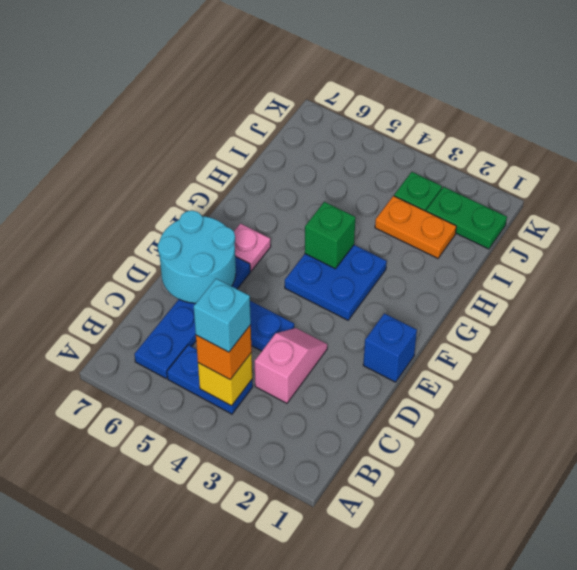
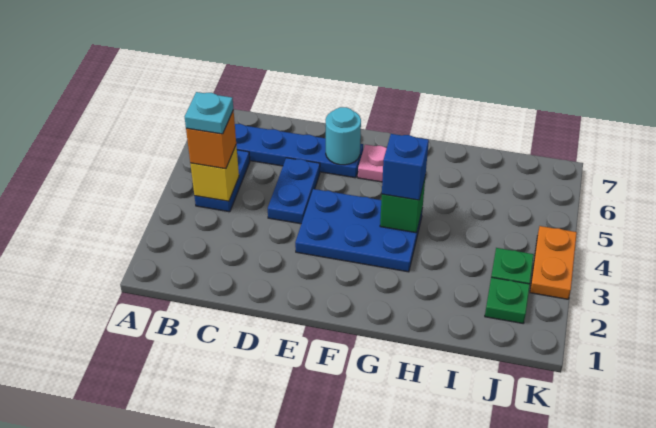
cyan 1x1 brick [194,279,251,352] -> cyan 1x1 plate [185,92,233,134]
pink 1x2 slope [255,328,327,403] -> none
cyan 2x2 round brick [158,210,236,303] -> cyan 1x1 round brick [326,107,361,165]
blue 1x1 brick [363,313,417,382] -> blue 1x1 brick moved to [382,134,429,200]
blue 2x2 plate [285,245,387,320] -> blue 2x3 plate [295,189,423,272]
orange 1x2 plate [375,196,456,258] -> orange 1x2 plate moved to [530,226,577,299]
green 1x2 plate [426,187,507,249] -> green 1x1 plate [485,277,530,323]

